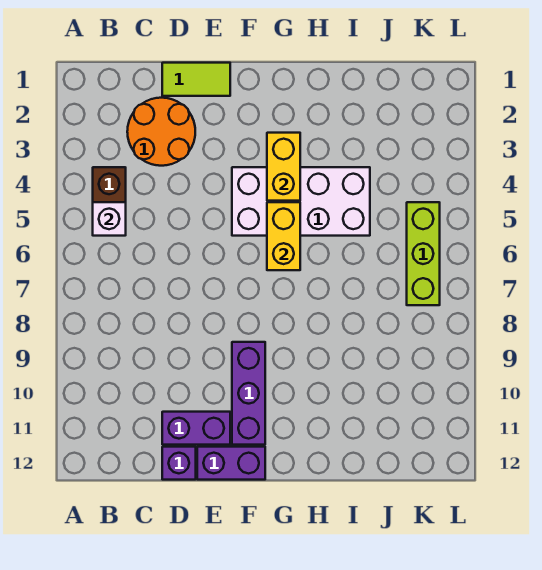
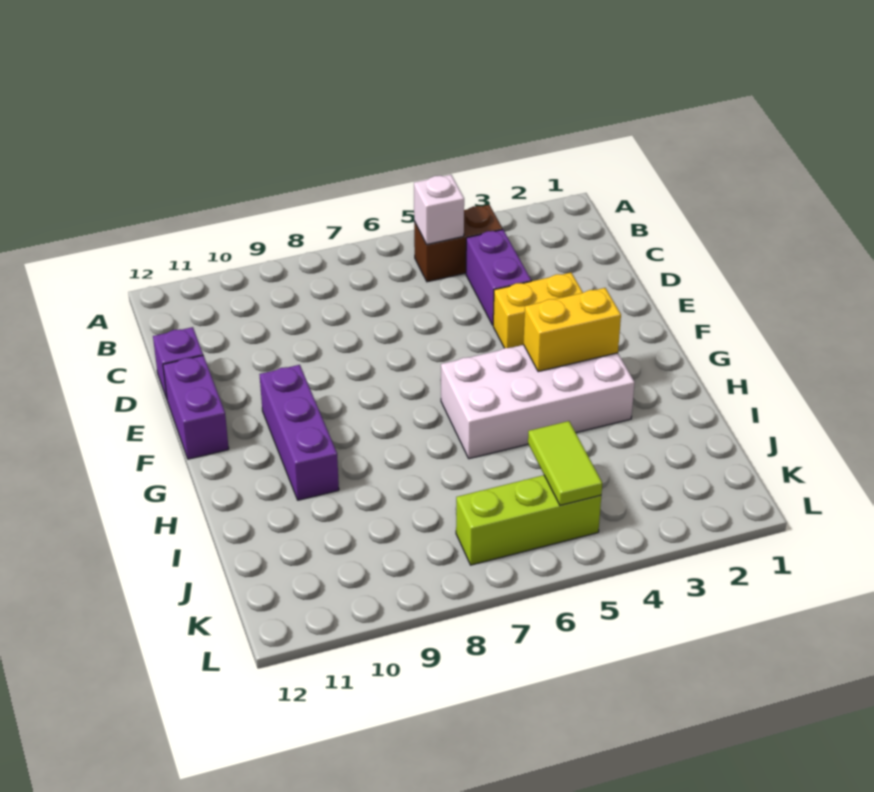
orange 2x2 round brick [127,98,195,166] -> none
lime 1x2 tile [162,63,230,96] -> lime 1x2 tile moved to [528,421,602,505]
purple 1x2 brick [162,412,230,445] -> purple 1x2 brick moved to [466,230,531,325]
white 2x4 brick [232,167,370,236] -> white 2x4 brick turned to [441,345,635,459]
purple 1x3 brick [232,342,265,445] -> purple 1x3 brick turned to [259,365,339,500]
yellow 1x2 brick [267,202,300,270] -> yellow 1x2 brick moved to [493,273,583,348]

